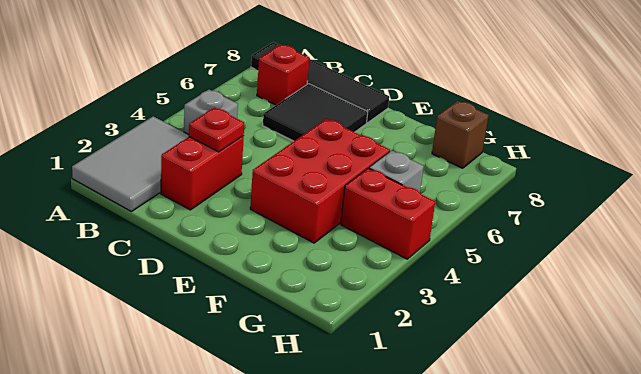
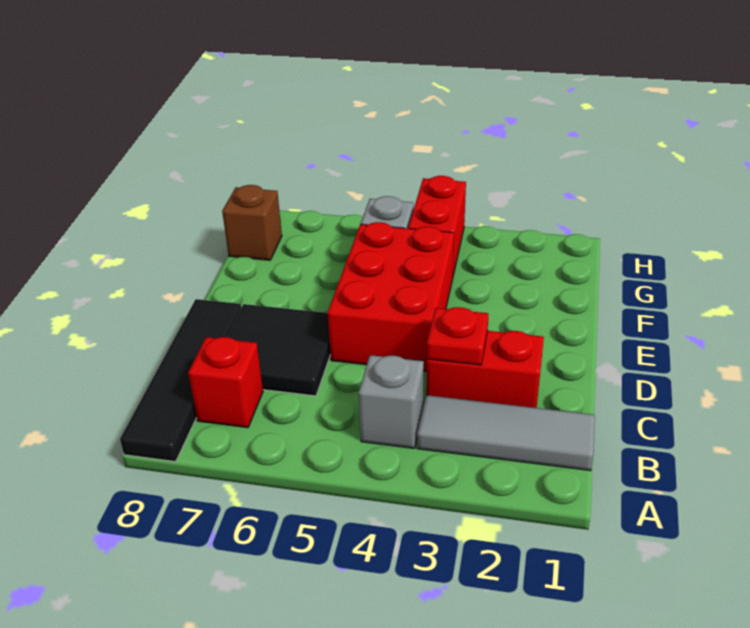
grey 2x3 tile [72,116,189,212] -> grey 1x3 tile [417,395,595,471]
red 2x3 brick [250,119,390,243] -> red 2x3 brick turned to [328,222,454,371]

